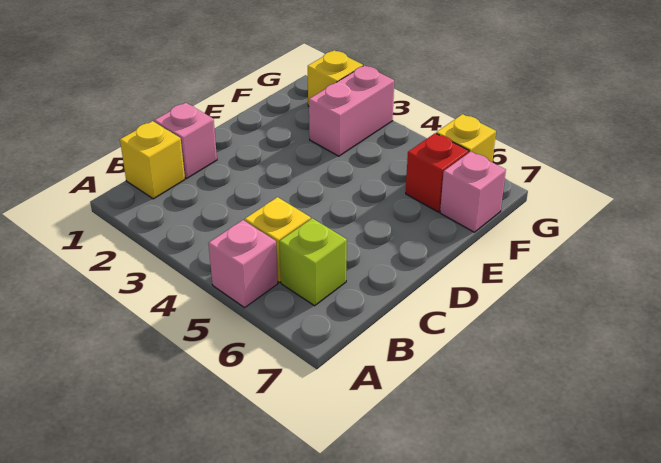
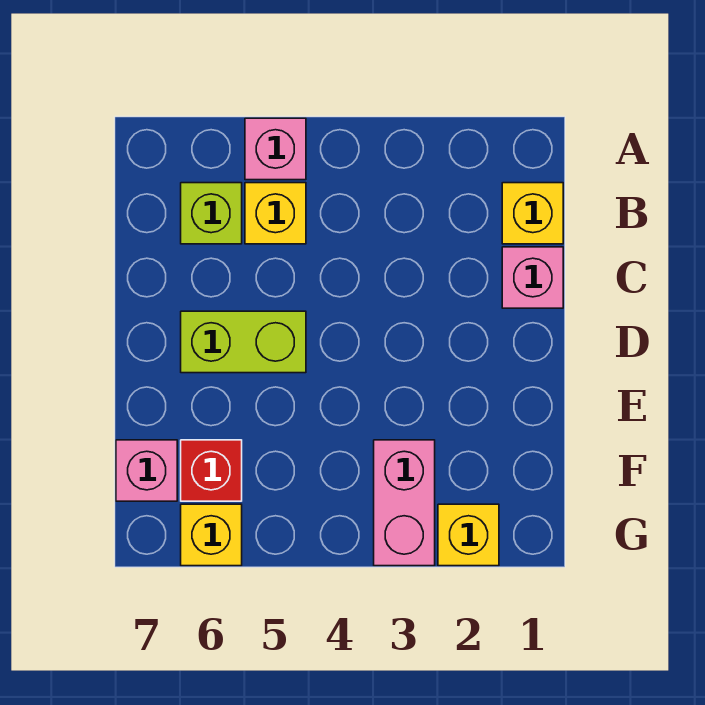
none -> lime 1x2 brick [181,311,306,373]

